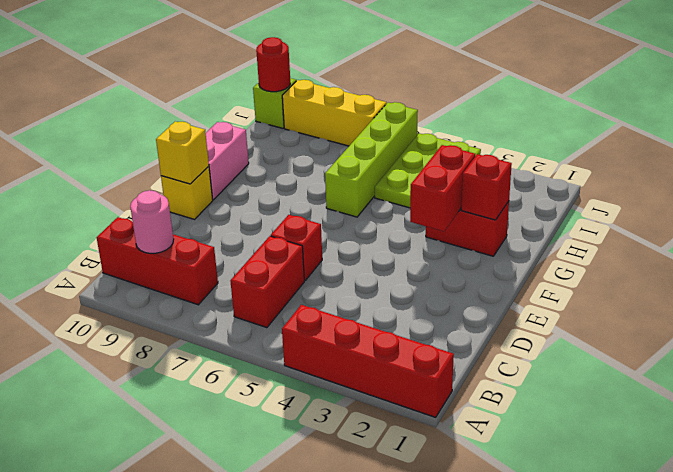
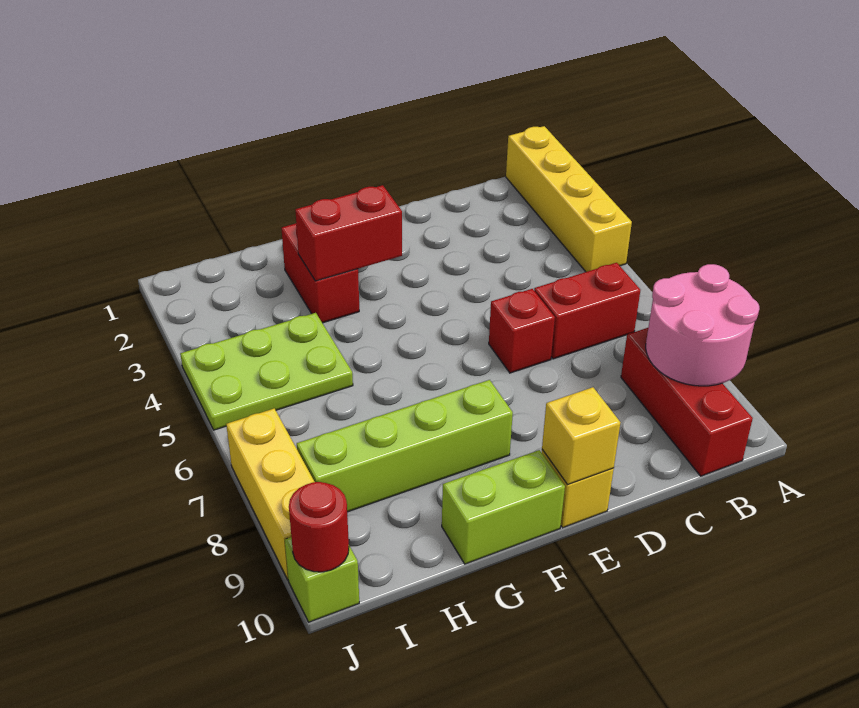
red 1x4 brick [282,305,454,417] -> yellow 1x4 brick [506,126,632,272]
pink 1x1 round brick [130,190,174,253] -> pink 2x2 round brick [646,264,759,386]
pink 1x2 brick [206,122,249,200] -> lime 1x2 brick [442,450,565,564]
red 1x1 brick [461,154,512,220] -> none
lime 1x4 brick [325,102,418,217] -> lime 1x4 brick moved to [297,380,513,512]

